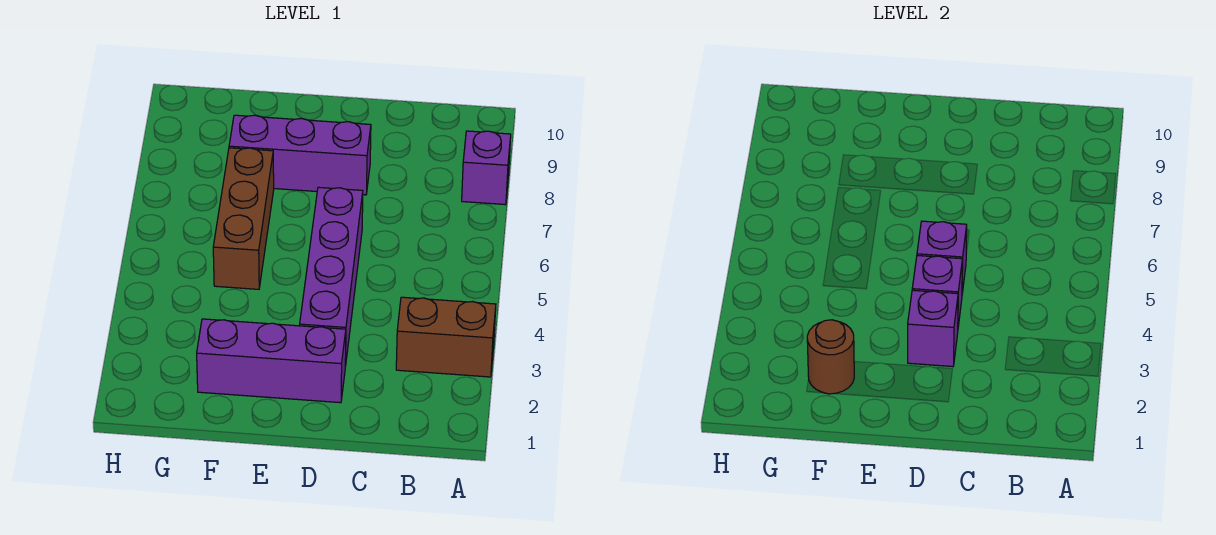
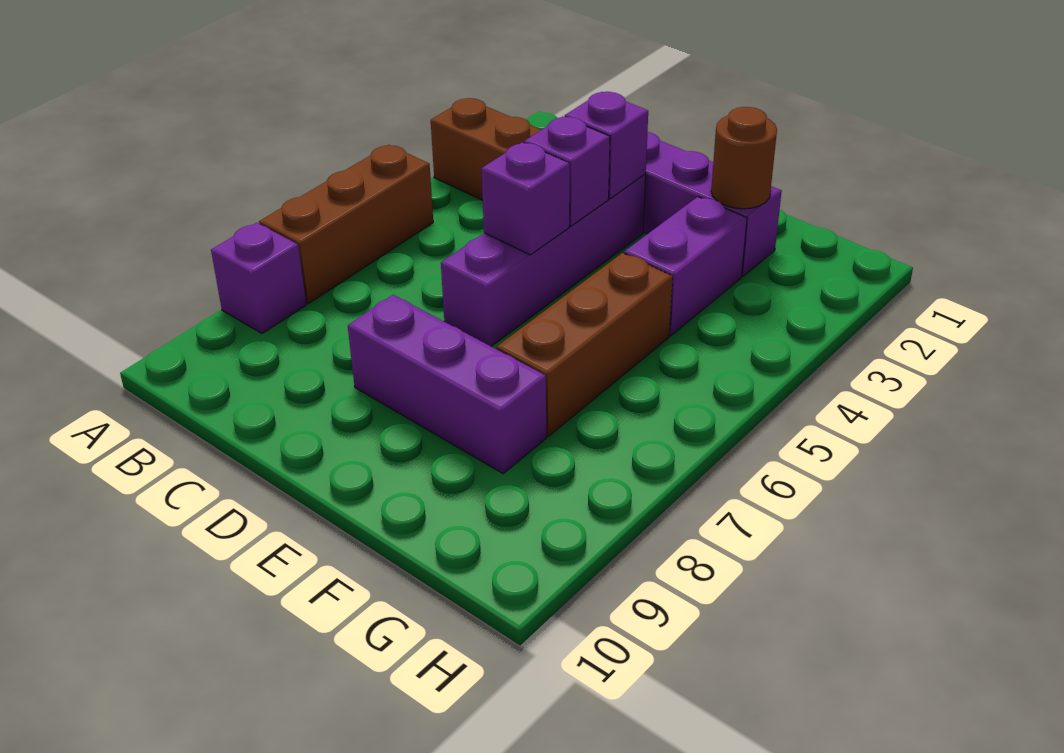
none -> brown 1x3 brick [259,145,433,303]
none -> purple 1x2 brick [624,197,747,336]

